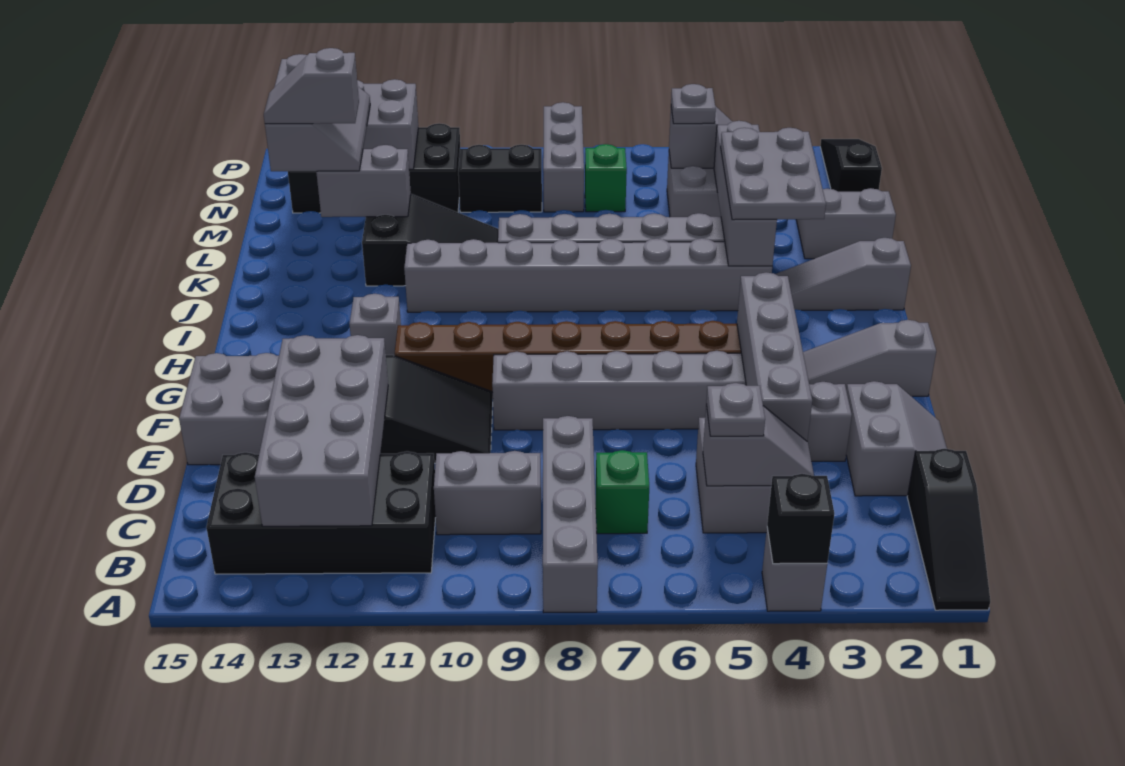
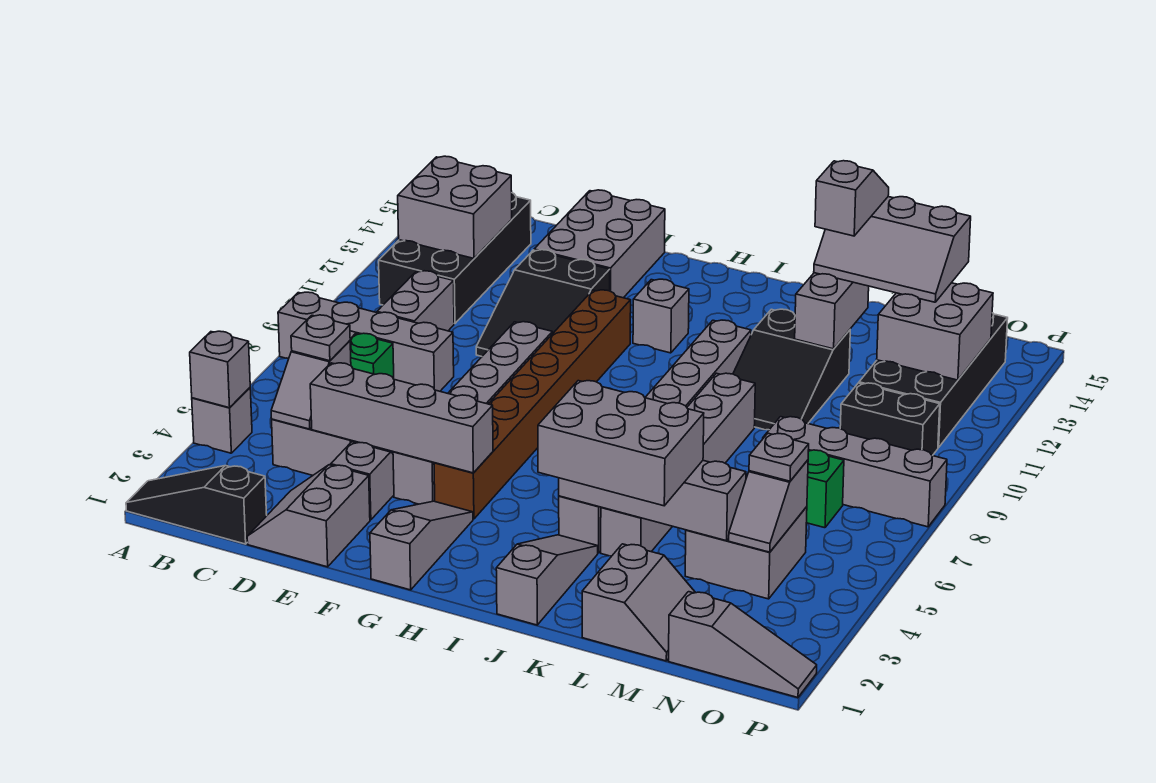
black 1x1 brick [767,474,834,564] -> grey 1x1 brick [190,331,250,408]
grey 2x4 brick [255,335,388,526] -> grey 2x2 brick [398,156,512,258]
grey 2x2 slope [846,381,947,496] -> grey 2x2 slope turned to [247,465,370,567]
grey 2x3 plate [721,128,826,220] -> grey 2x3 brick [538,381,704,506]
black 1x3 slope [820,139,882,192] -> grey 1x3 slope [669,592,817,698]
grey 1x3 brick [543,102,584,212] -> grey 1x4 brick [763,417,947,527]
black 1x2 brick [458,145,542,212] -> black 1x2 brick turned to [840,383,940,456]

